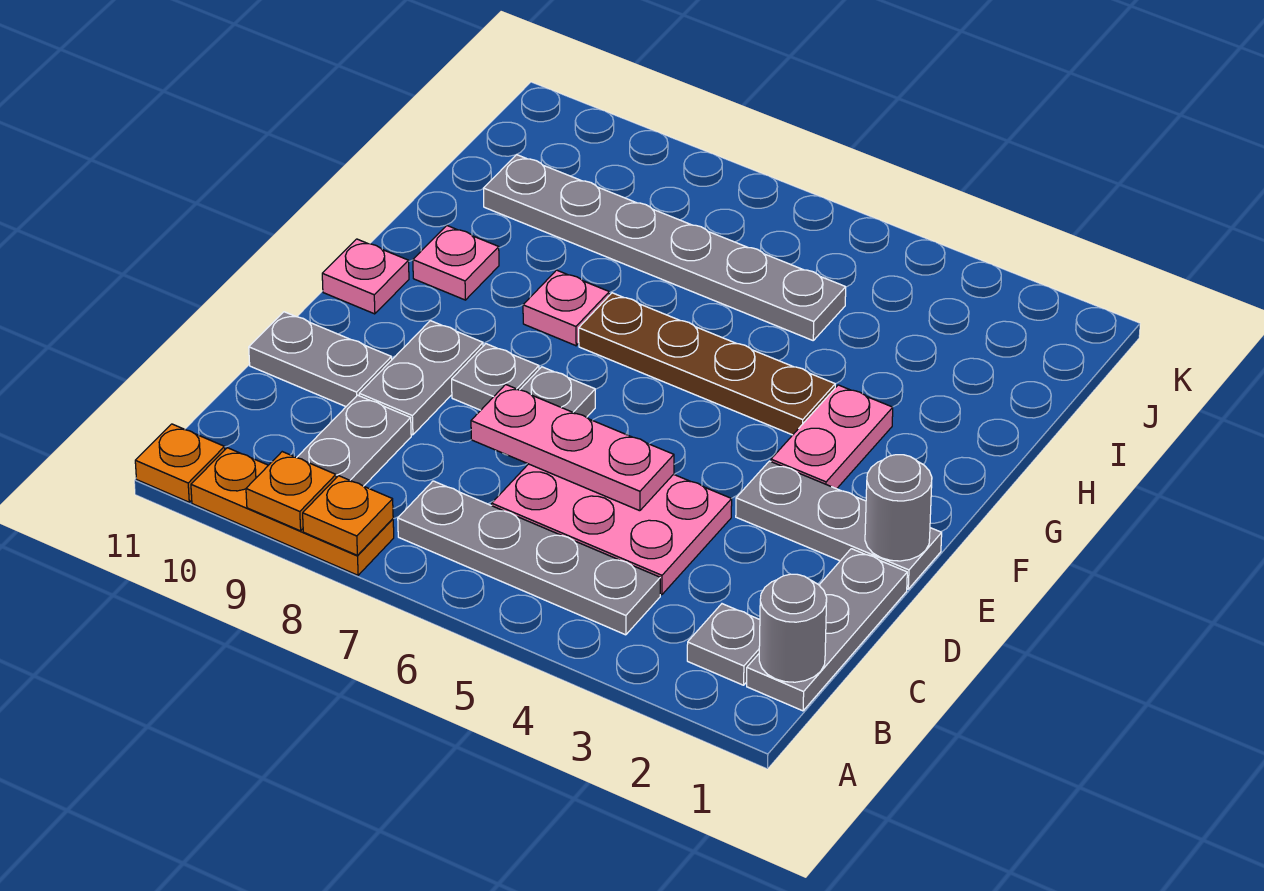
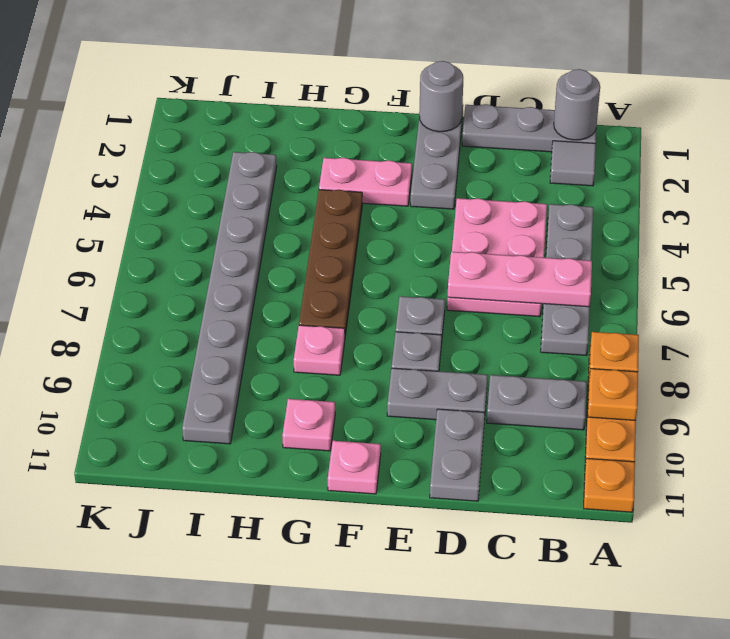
grey 1x1 plate [687,604,760,685] -> grey 1x1 tile [550,141,596,186]
pink 1x3 plate [471,384,674,511] -> pink 1x3 plate turned to [448,252,592,307]
grey 1x6 plate [484,155,846,340] -> grey 1x8 plate [182,152,277,444]

